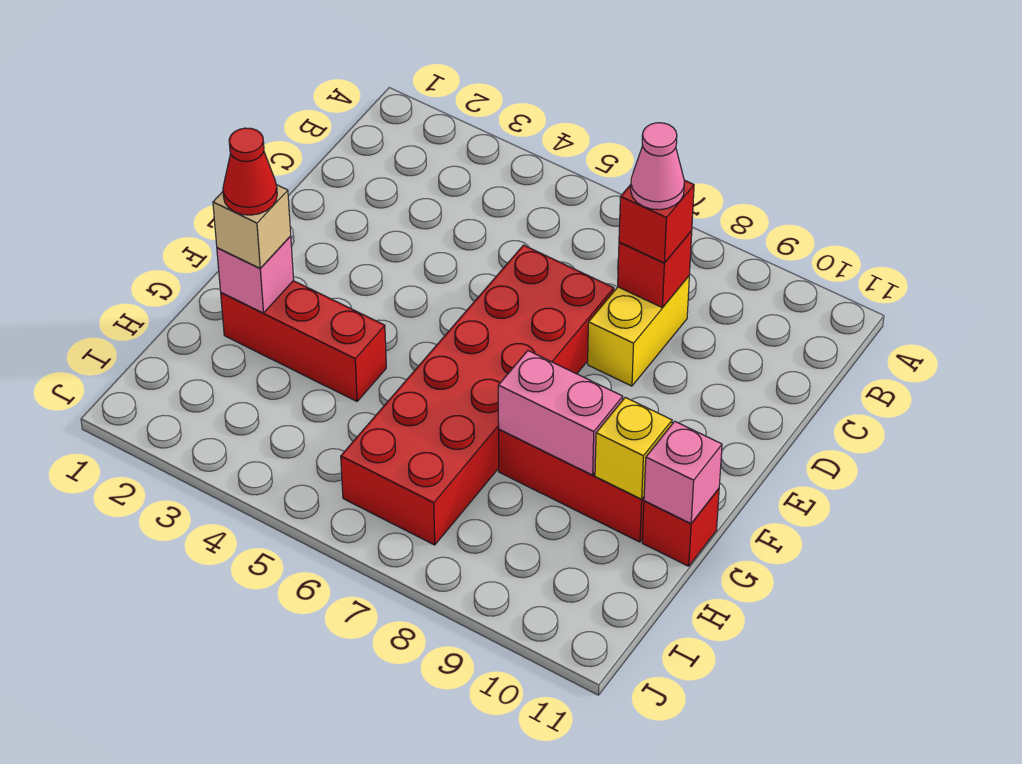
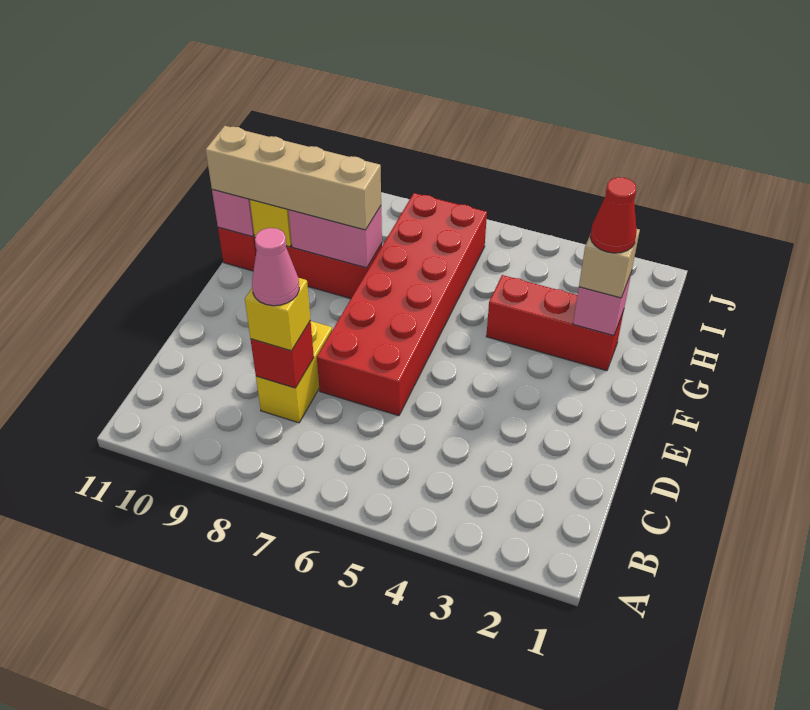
red 1x1 brick [619,180,694,263] -> yellow 1x1 brick [245,278,310,351]
none -> tan 1x4 brick [206,126,381,230]

